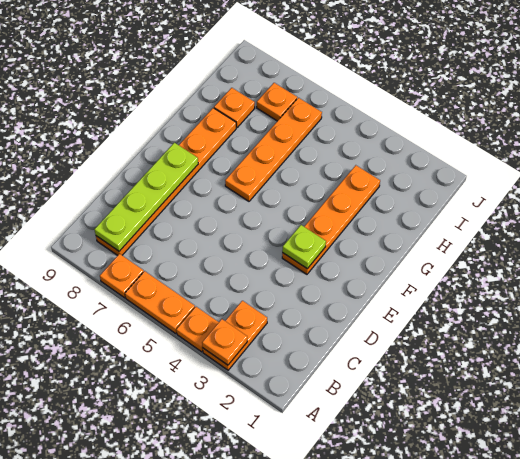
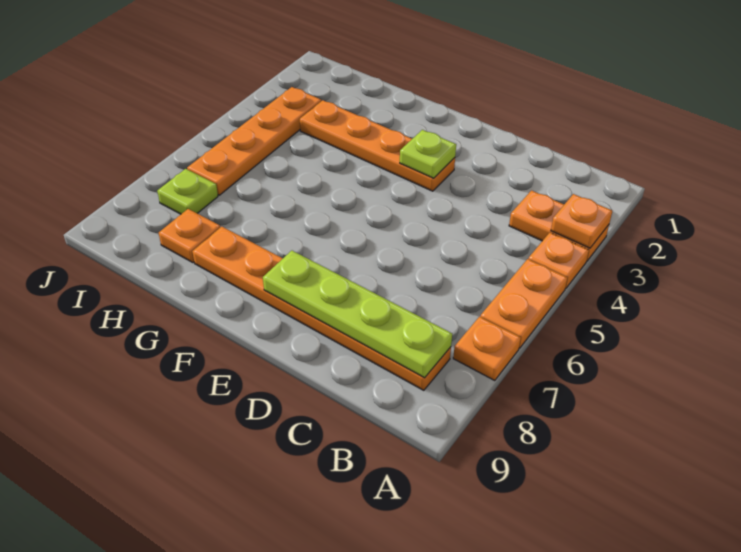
orange 1x4 plate [225,98,322,201] -> orange 1x4 plate turned to [187,87,321,195]
orange 1x1 plate [257,83,297,121] -> lime 1x1 plate [157,169,218,214]

